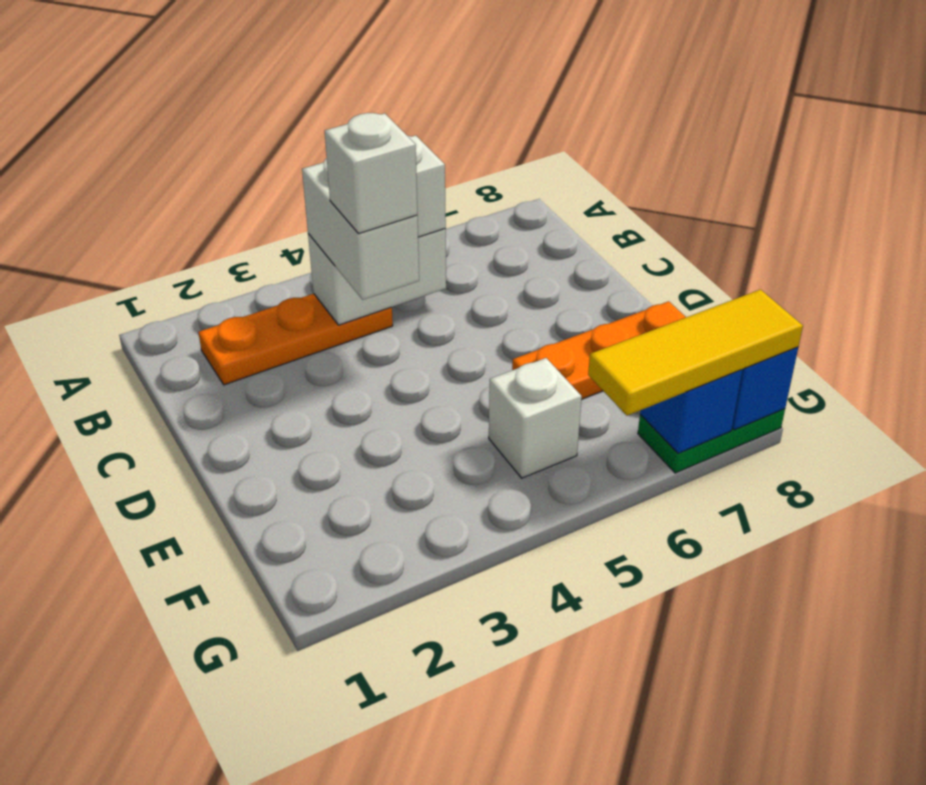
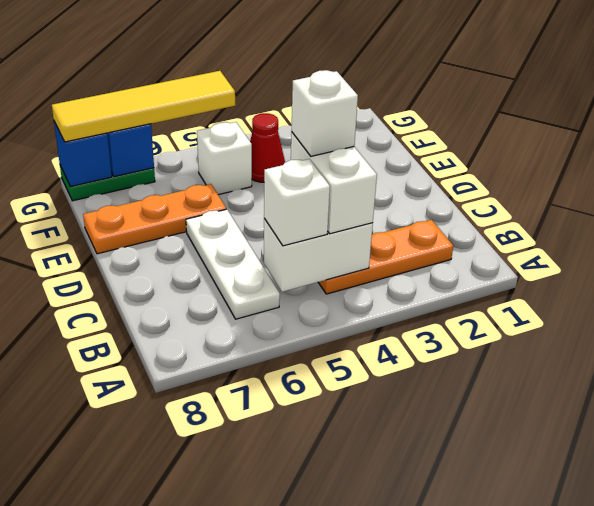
none -> white 1x3 plate [186,209,280,319]
none -> red 1x1 cone [250,113,285,182]
yellow 1x3 tile [588,289,803,416] -> yellow 1x4 tile [52,71,235,142]

